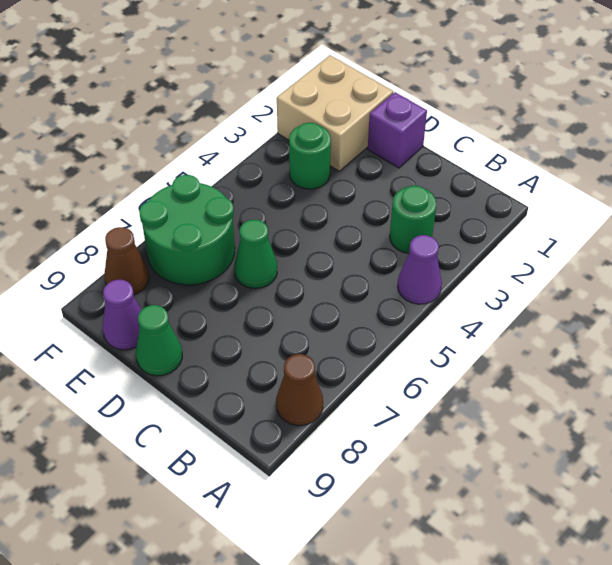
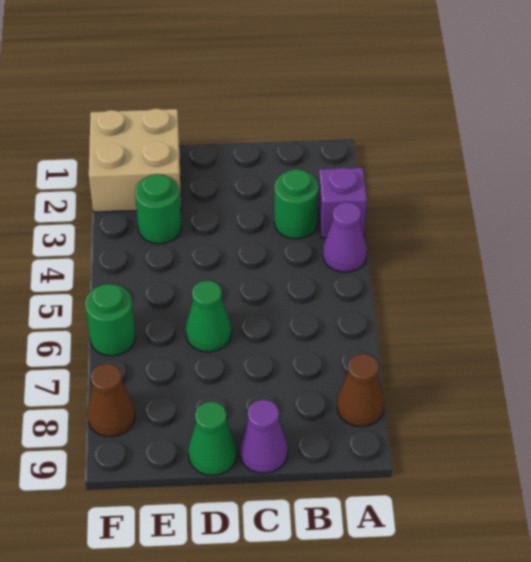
purple 1x1 brick [368,92,427,168] -> purple 1x1 brick moved to [318,167,367,238]
green 2x2 round brick [139,175,235,285] -> green 1x1 round brick [85,284,136,356]
purple 1x1 cone [103,280,141,350] -> purple 1x1 cone moved to [239,399,288,473]

